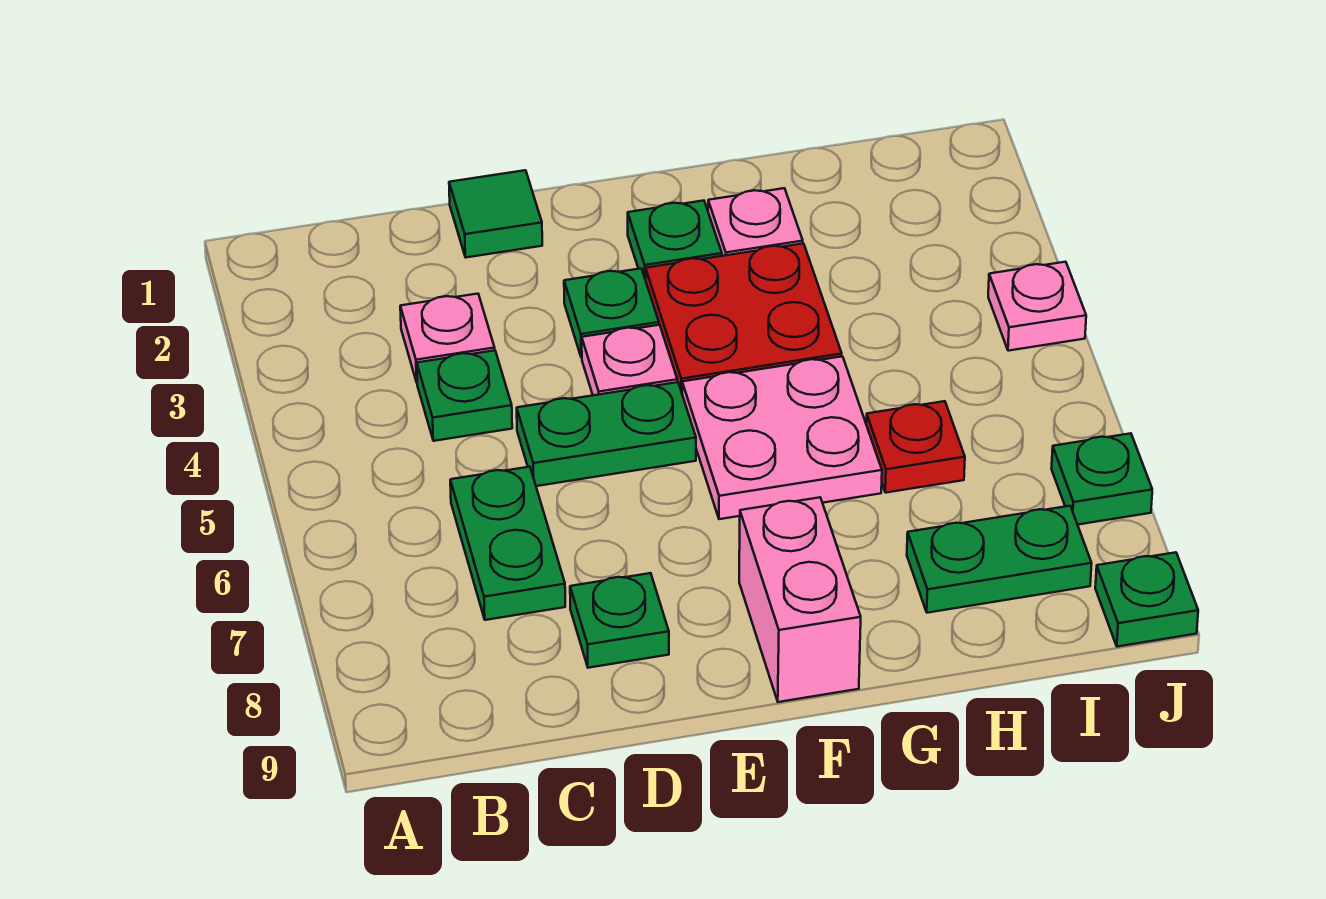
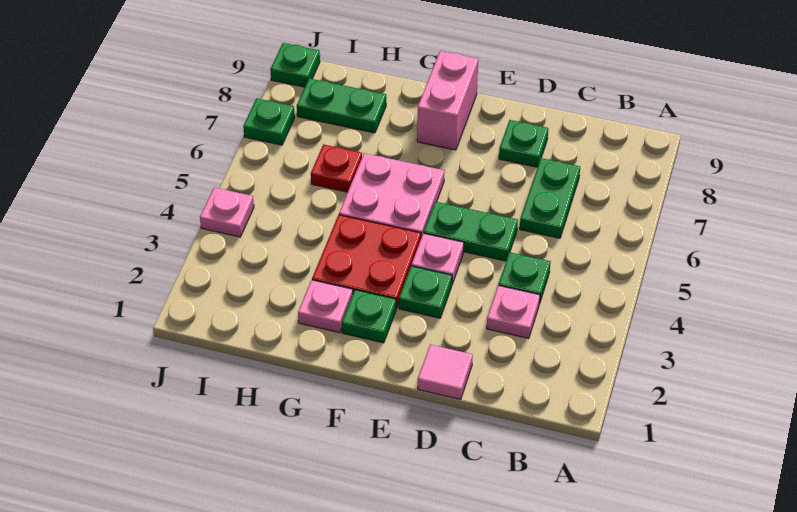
green 1x1 tile [449,170,542,257] -> pink 1x1 tile [418,345,473,399]

